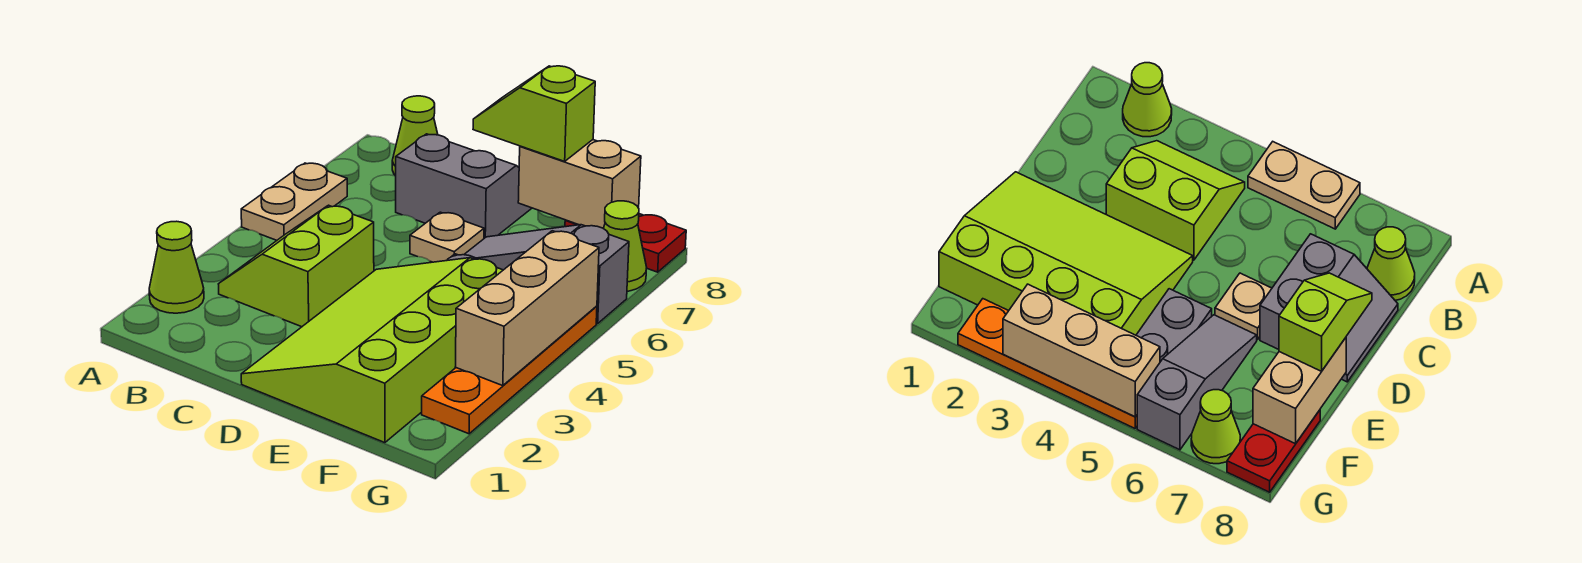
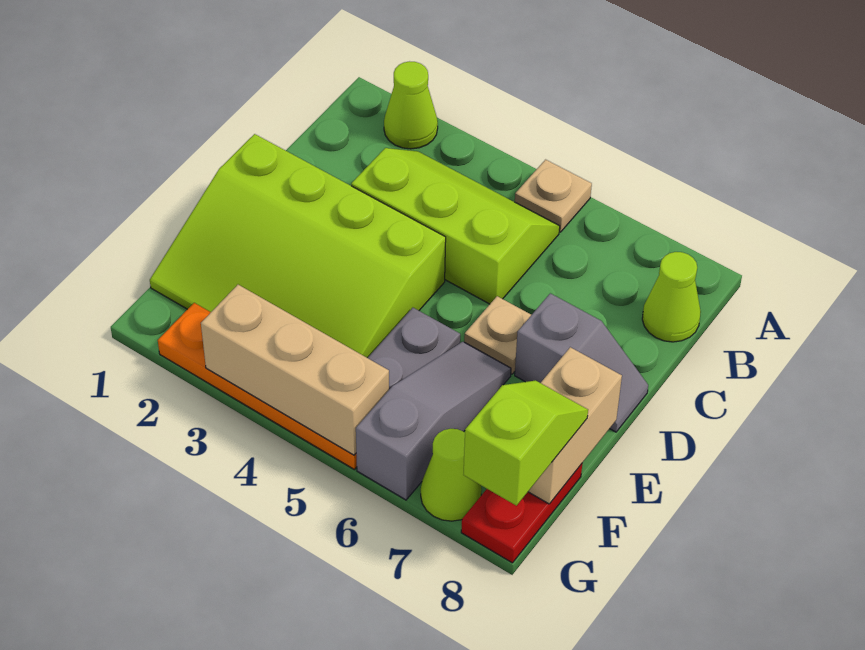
tan 1x2 plate [241,163,347,240] -> tan 1x1 plate [515,160,592,232]
lime 2x2 slope [219,205,374,327] -> lime 2x3 slope [351,148,560,304]
grey 2x2 slope [396,134,532,238] -> grey 1x2 slope [515,293,648,432]
lime 3x4 slope [241,258,503,443] -> lime 3x4 slope turned to [150,134,446,358]
lime 1x2 slope [473,66,595,161] -> lime 1x2 slope moved to [464,380,588,506]

